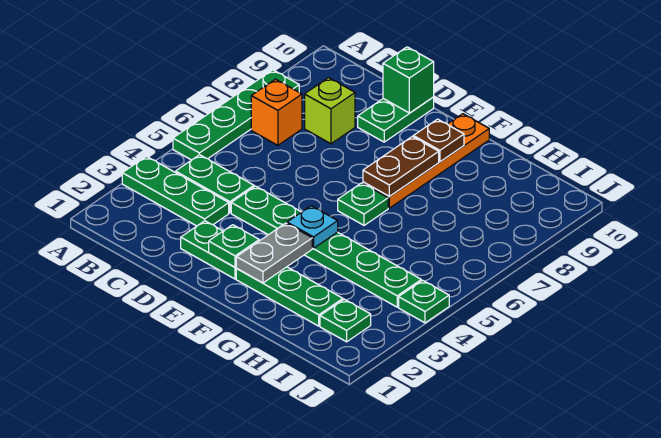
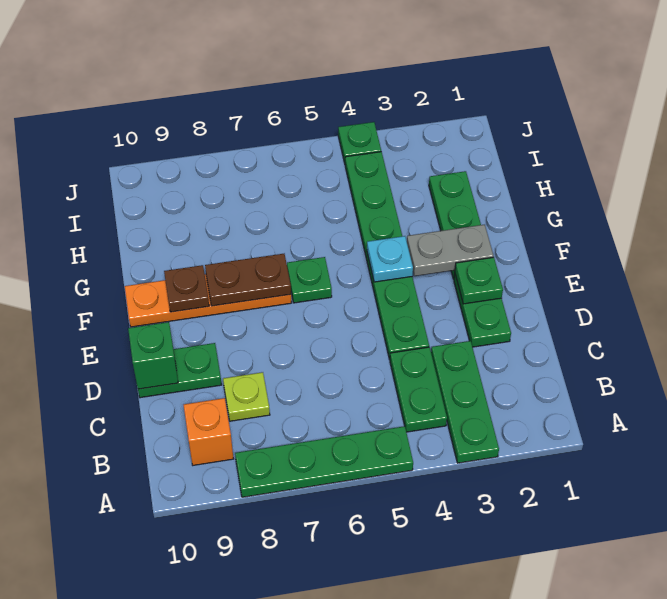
orange 1x1 brick [251,79,302,145] -> orange 1x1 brick moved to [184,398,233,465]
lime 1x1 brick [305,78,355,144] -> lime 1x1 plate [223,372,270,421]
green 1x1 plate [320,299,371,342] -> none

